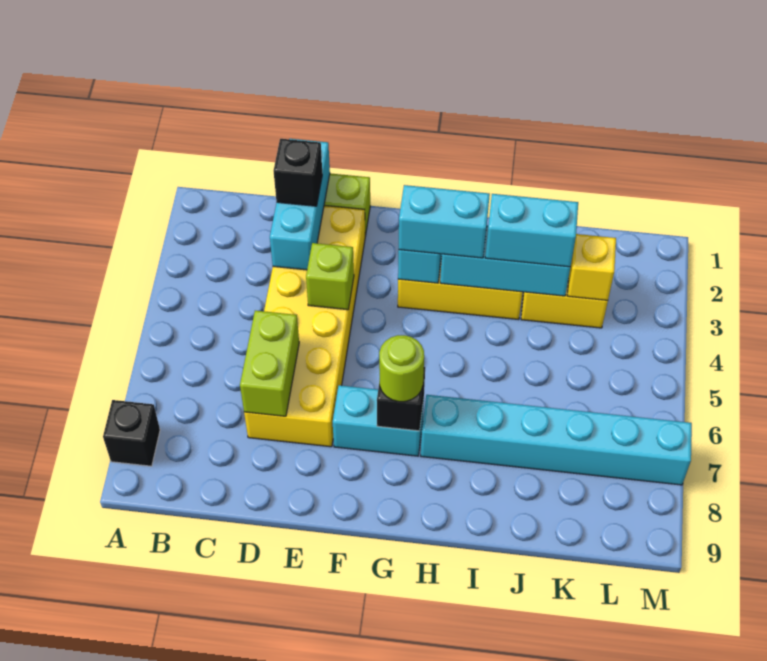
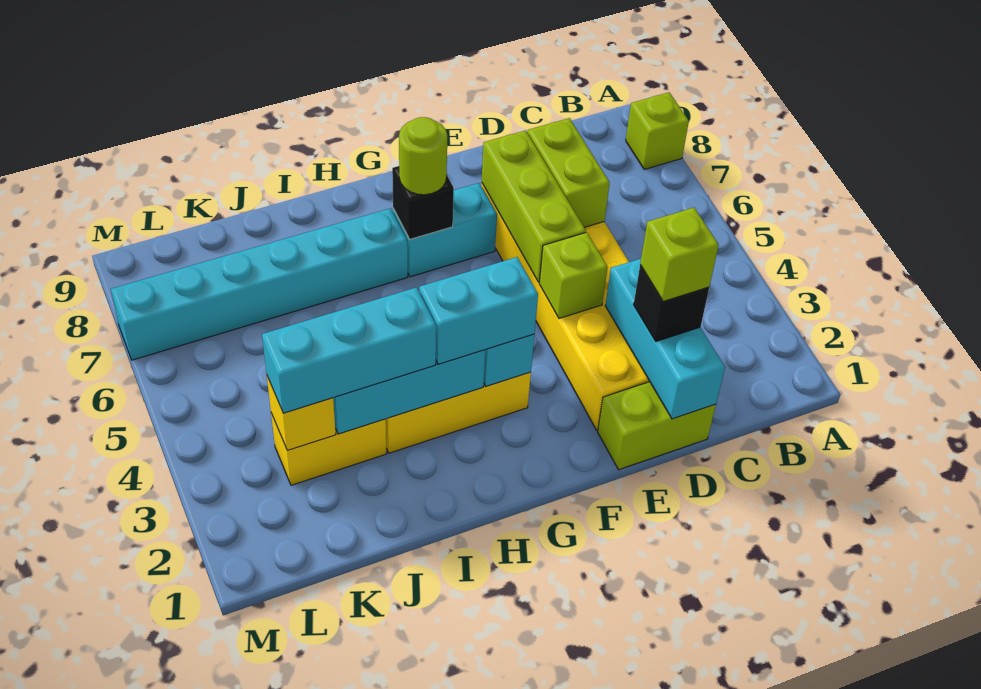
black 1x1 brick [103,400,160,466] -> lime 1x1 brick [626,92,689,169]
none -> lime 1x1 brick [640,208,719,301]
none -> lime 1x3 brick [482,130,586,282]
cyan 1x2 brick [485,194,578,267] -> cyan 1x3 brick [262,287,436,413]

